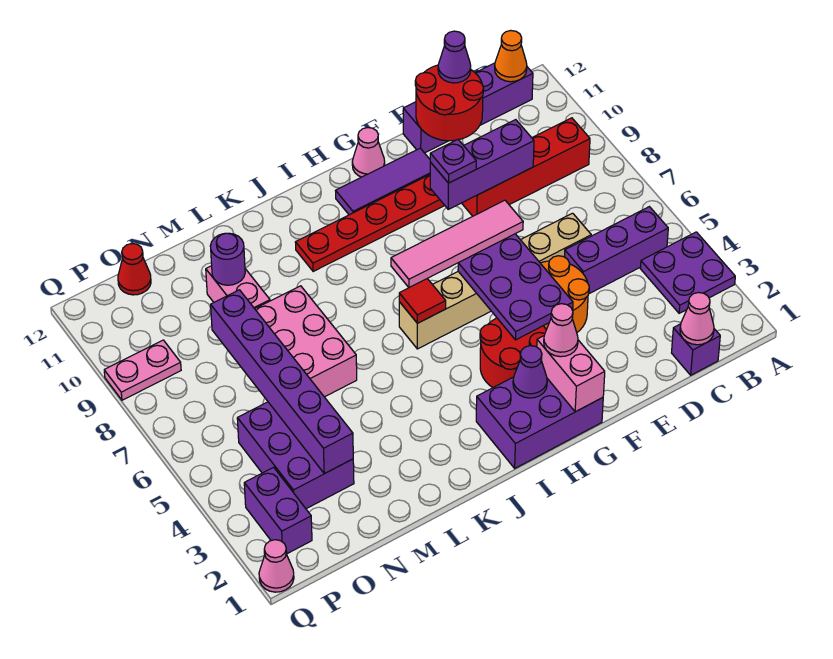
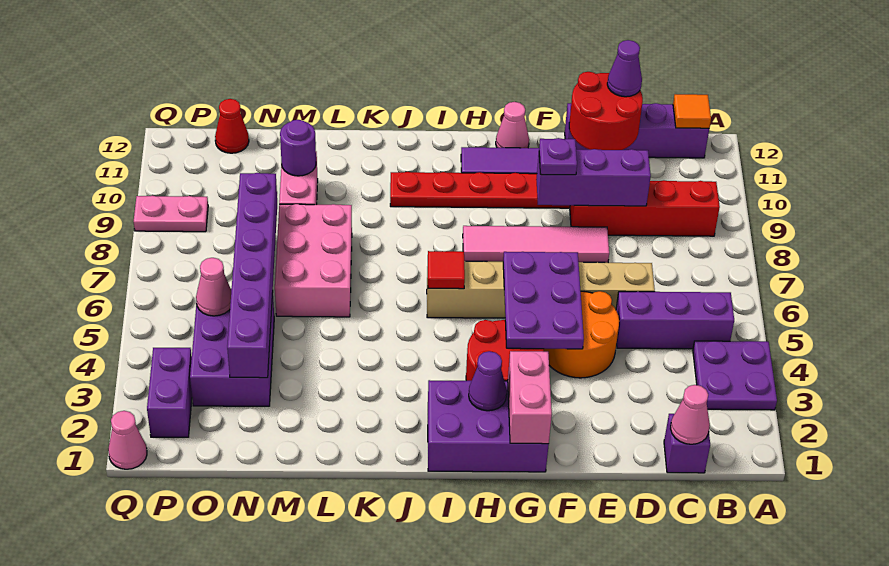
orange 1x1 cone [495,31,527,82] -> orange 1x1 tile [673,94,711,128]
pink 1x1 cone [544,304,578,357] -> pink 1x1 cone moved to [196,258,231,316]

